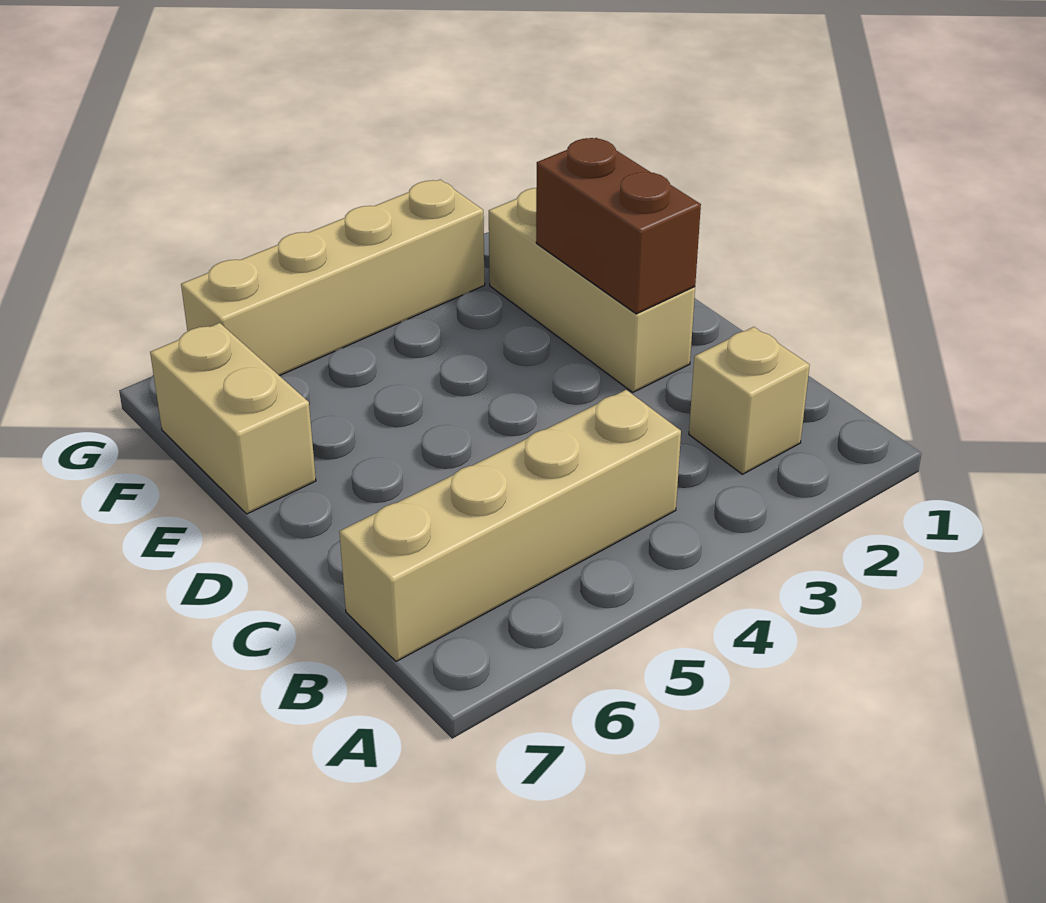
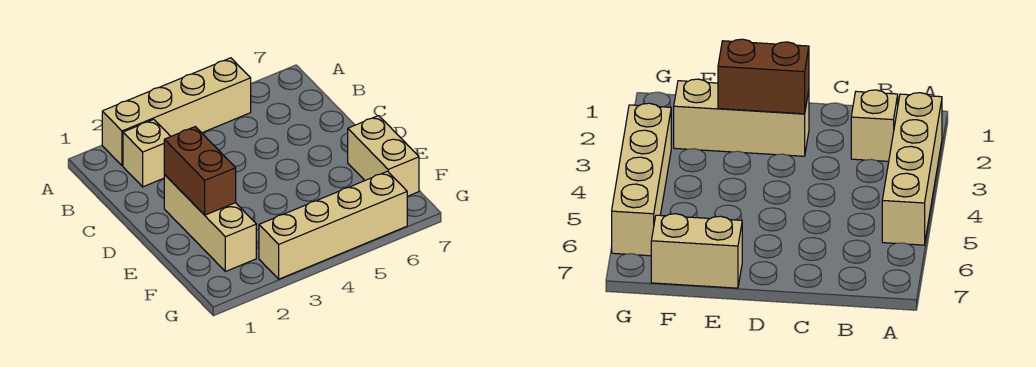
tan 1x4 brick [339,390,681,661] -> tan 1x4 brick moved to [102,58,251,166]

